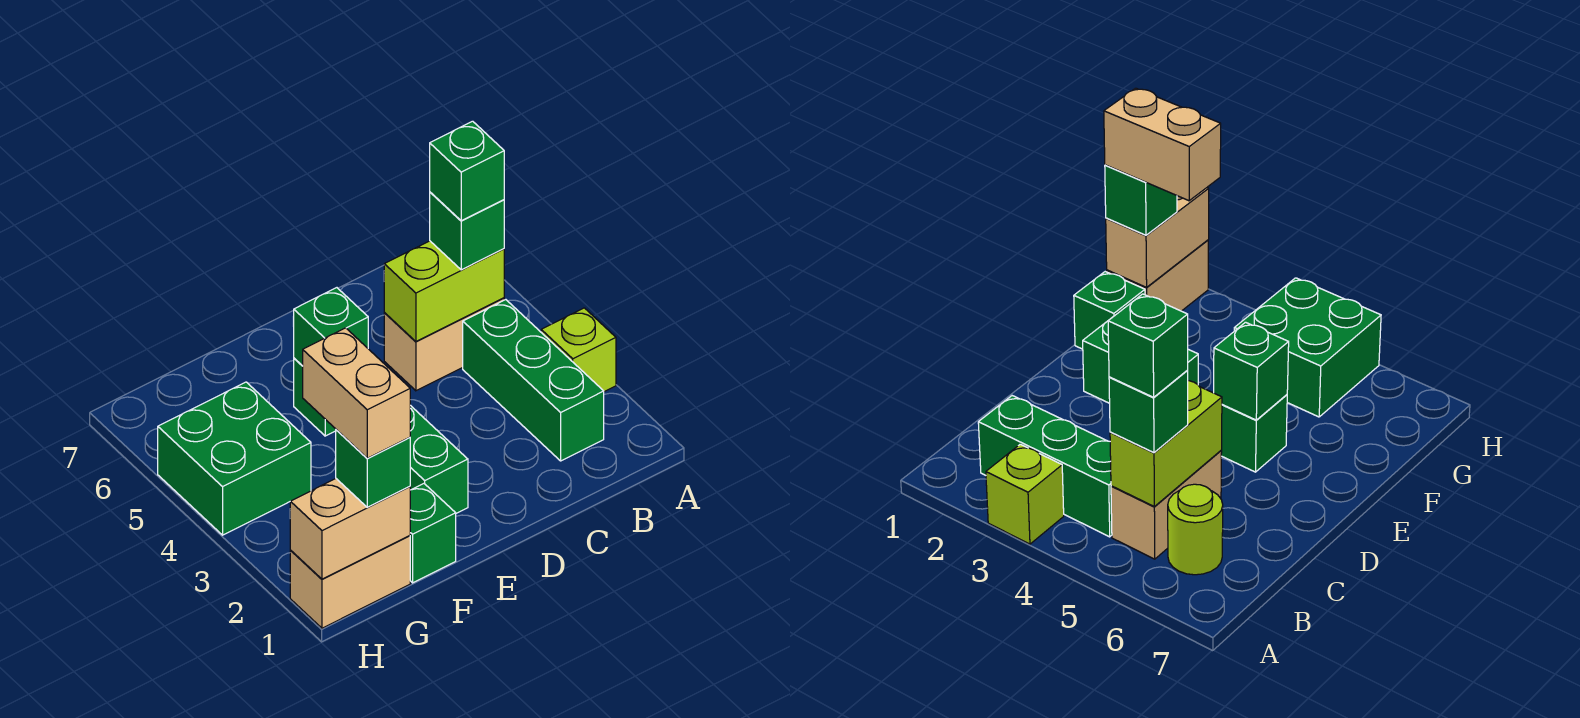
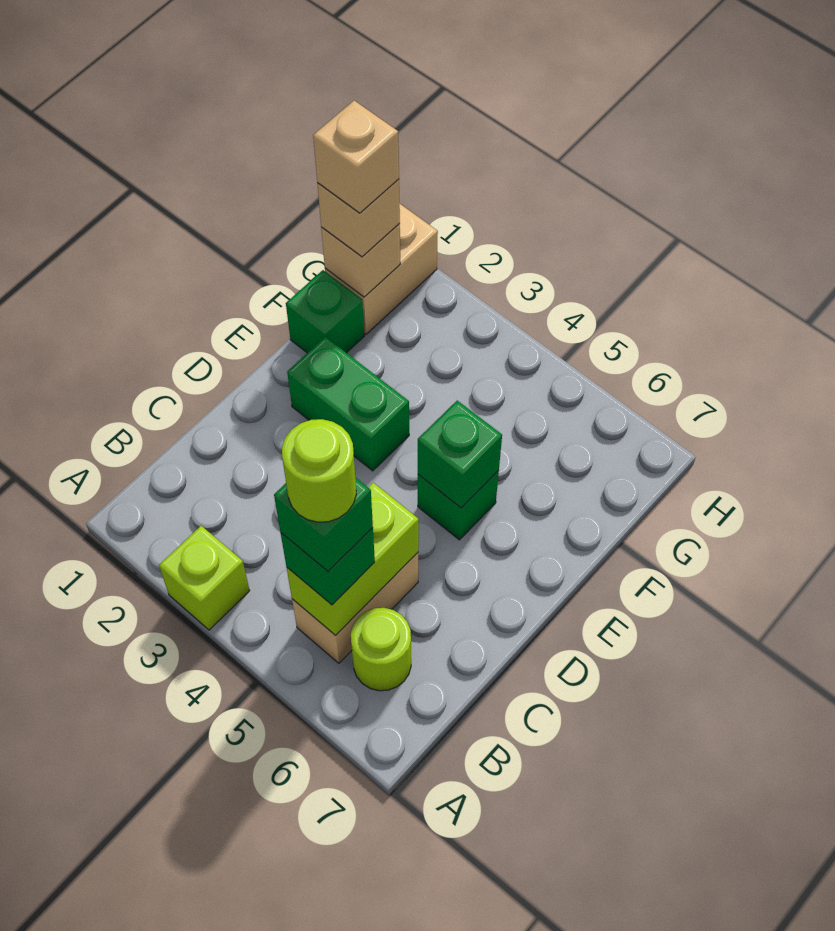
green 1x3 brick [463,300,604,461] -> none
none -> lime 1x1 round brick [282,419,356,522]
tan 1x2 brick [290,479,410,579] -> tan 1x1 brick [321,223,400,297]
green 1x1 brick [336,430,410,507] -> tan 1x1 brick [317,179,400,257]
tan 1x2 brick [303,328,410,458] -> tan 1x1 brick [313,101,399,213]
green 2x2 brick [158,382,311,535] -> none

